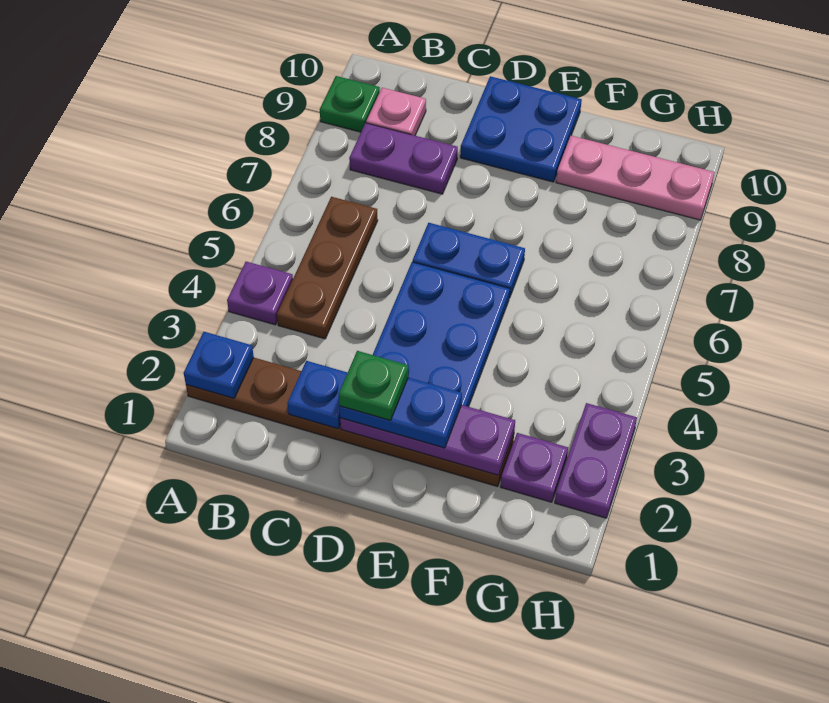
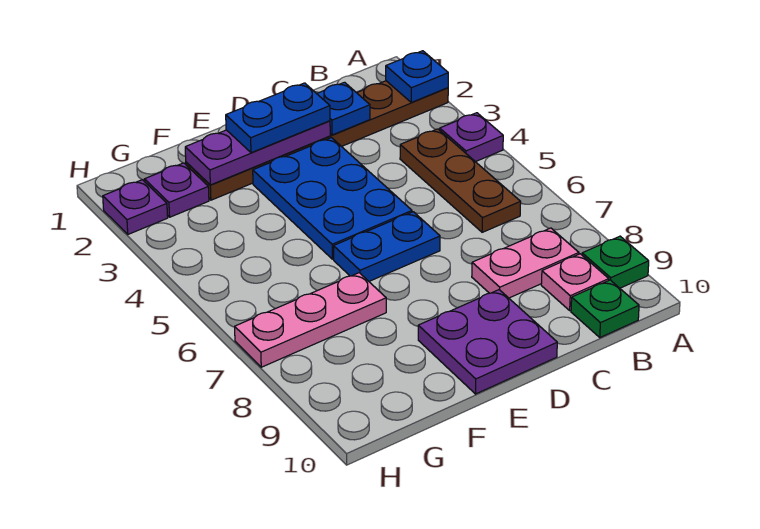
purple 1x2 plate [349,123,458,194] -> pink 1x2 plate [472,228,579,298]
green 1x1 plate [339,351,408,420] -> green 1x1 plate moved to [571,280,639,337]
blue 2x2 plate [460,76,582,182] -> purple 2x2 plate [418,290,557,394]
pink 1x3 plate [556,136,715,220] -> pink 1x3 plate moved to [235,273,386,367]
purple 1x2 plate [555,403,637,518] -> purple 1x1 plate [103,180,168,234]

